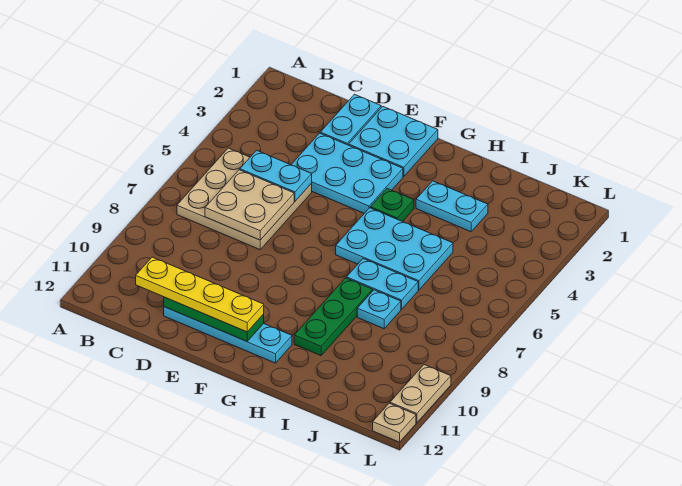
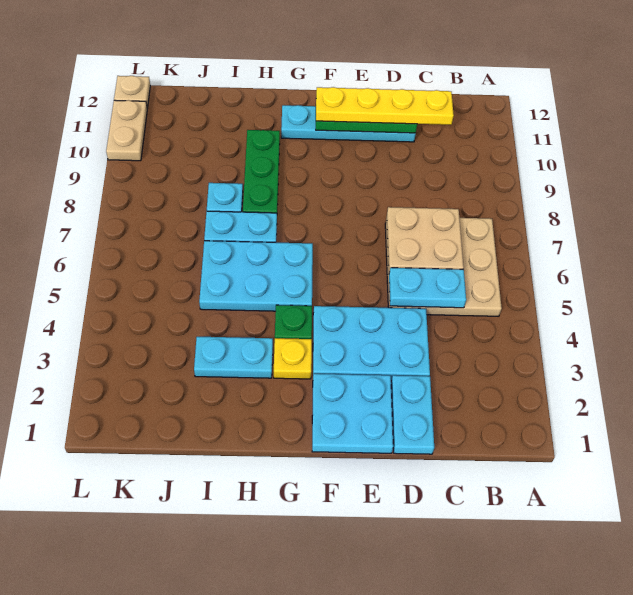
none -> yellow 1x1 plate [274,338,312,379]

